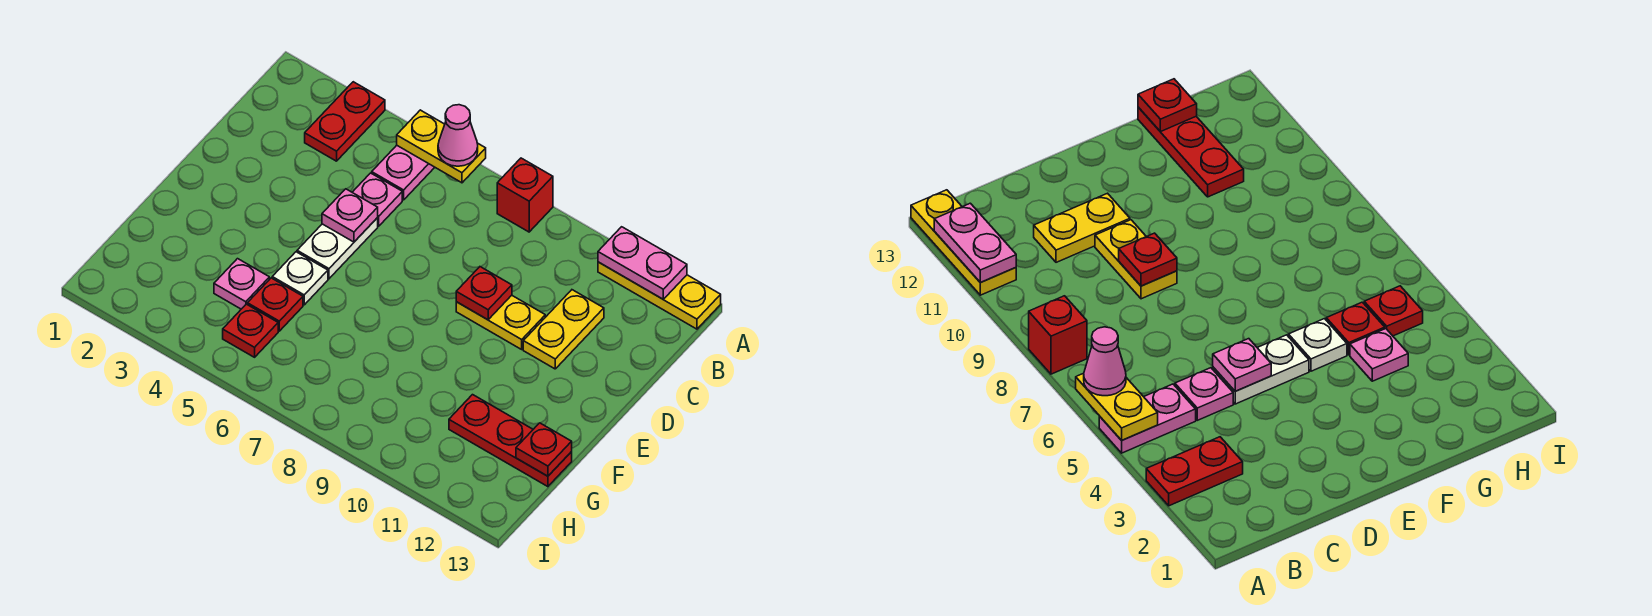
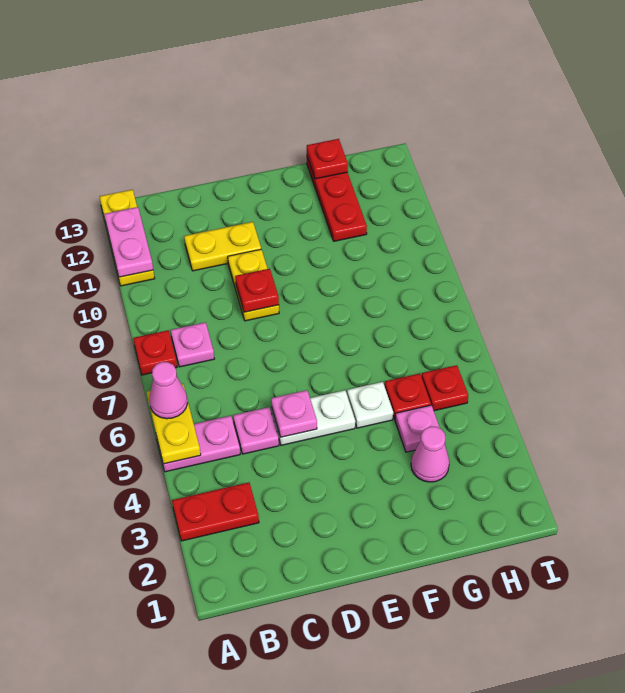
red 1x1 brick [497,158,553,232] -> red 1x1 plate [133,330,177,375]
none -> pink 1x1 plate [171,322,214,367]
none -> pink 1x1 cone [411,427,449,482]

